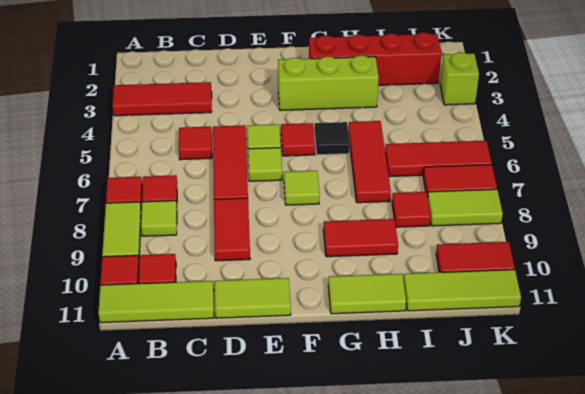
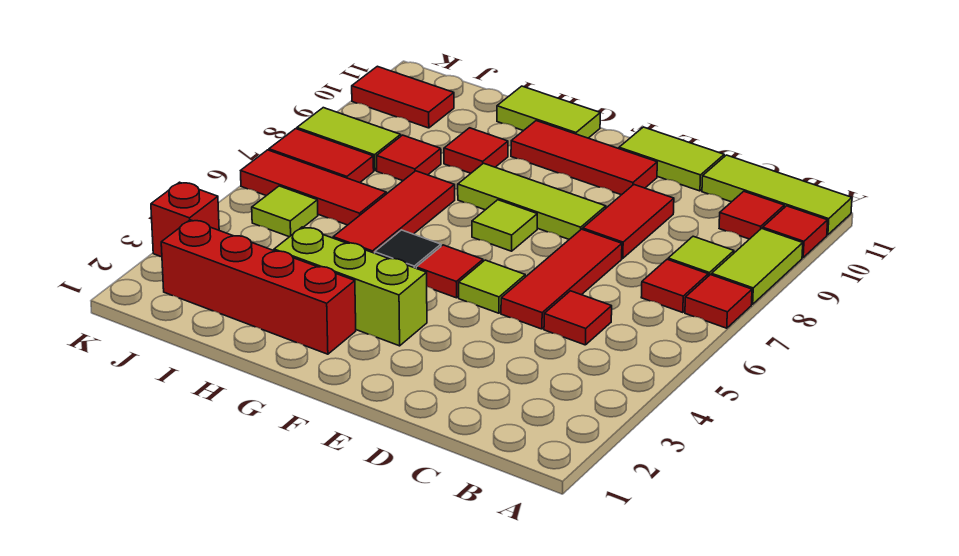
red 1x3 tile [112,82,212,116] -> red 1x3 tile moved to [511,121,657,195]
lime 1x1 tile [248,148,282,181] -> lime 1x1 tile moved to [252,186,318,237]
red 1x2 tile [323,219,398,257] -> red 1x1 tile [444,128,508,173]
lime 1x3 tile [403,270,521,311] -> lime 1x3 tile moved to [458,163,606,239]
lime 1x1 brick [440,52,479,105] -> red 1x1 brick [151,182,219,257]

